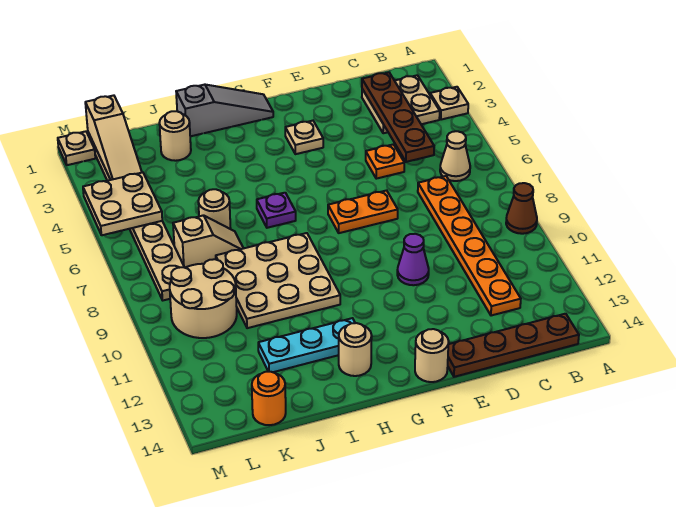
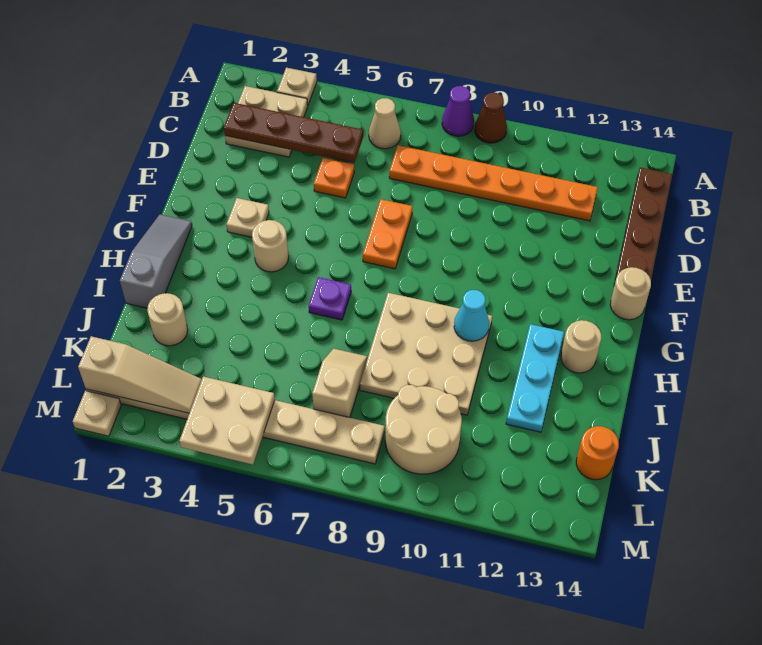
purple 1x1 cone [397,234,429,285] -> purple 1x1 cone moved to [442,86,474,136]
none -> cyan 1x1 cone [454,290,489,341]
tan 1x1 round brick [198,189,231,229] -> tan 1x1 round brick moved to [252,220,289,272]

